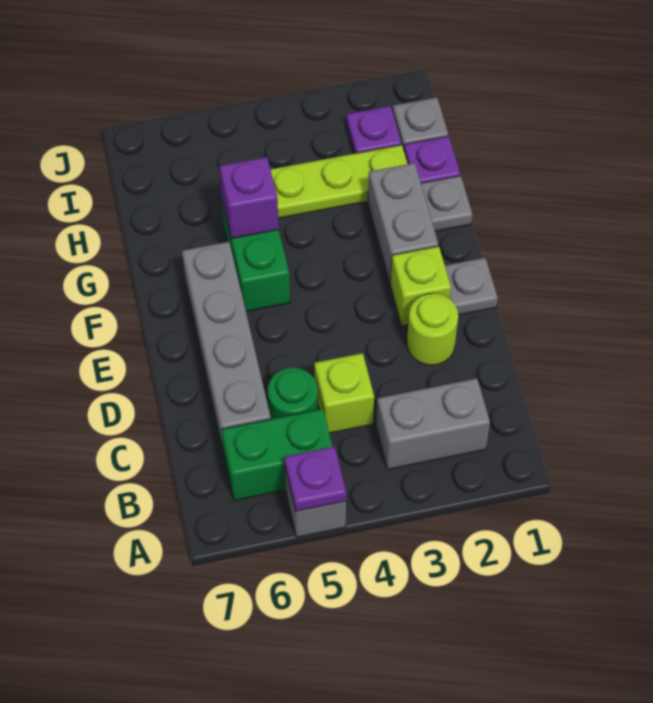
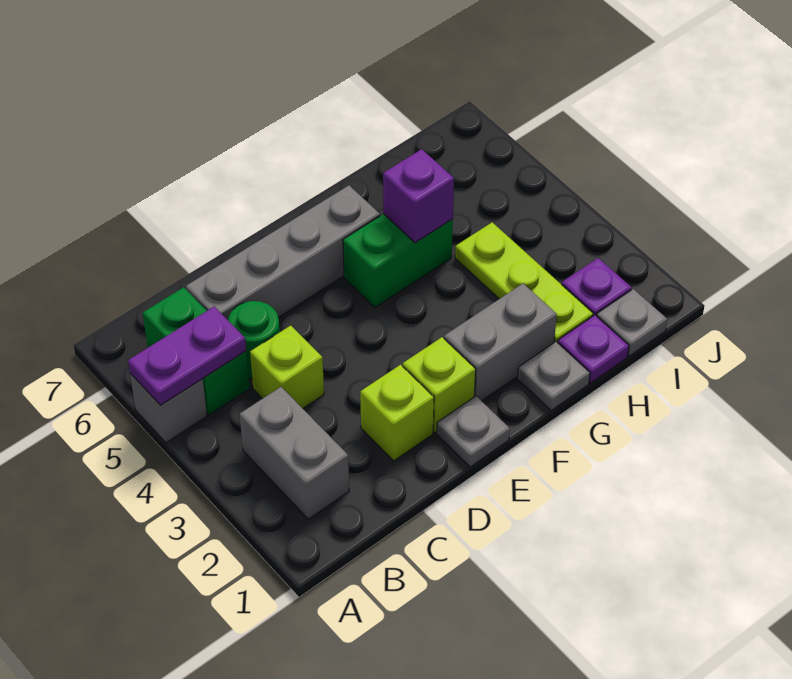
purple 1x1 plate [284,447,346,511] -> purple 1x2 plate [128,307,246,405]
lime 1x1 round brick [407,293,458,365] -> lime 1x1 brick [360,365,434,461]

